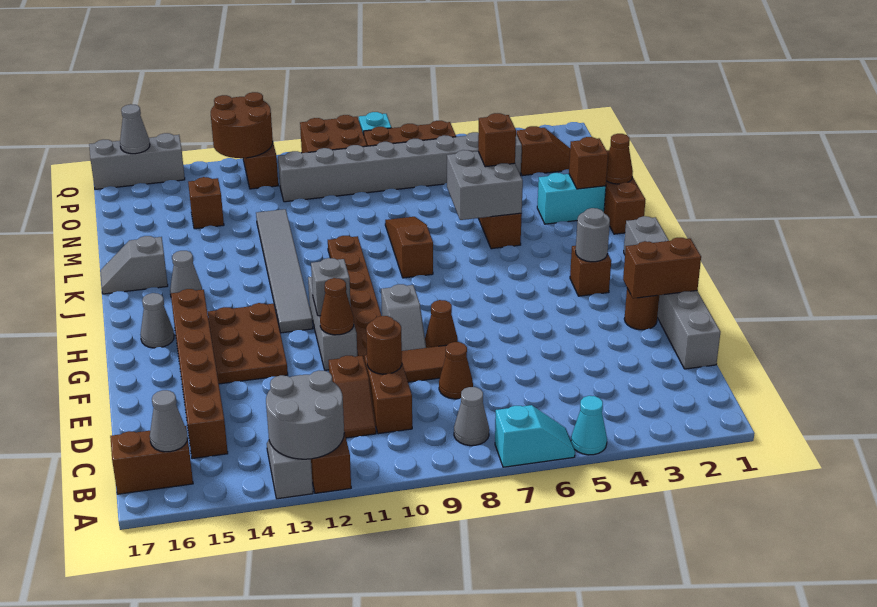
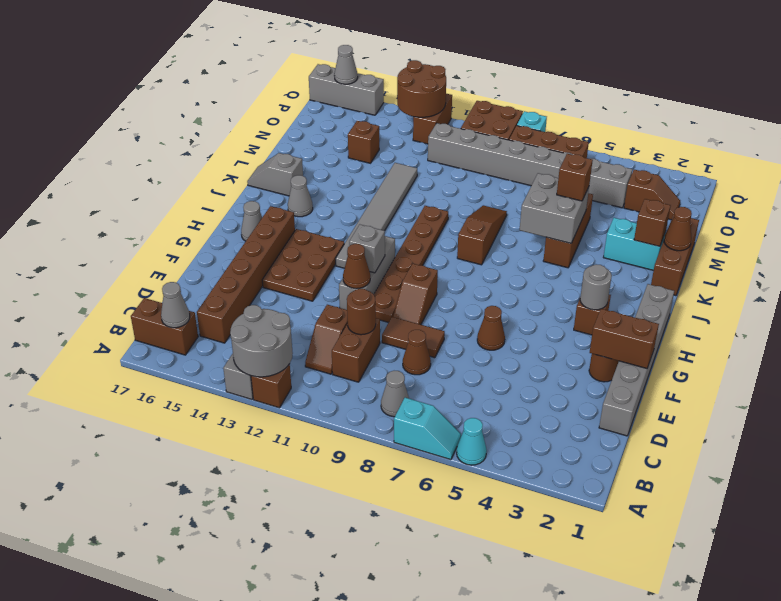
brown 1x1 cone [425,300,458,348] -> brown 1x1 cone moved to [477,306,505,350]
grey 1x2 slope [381,284,426,351] -> brown 1x2 slope [393,264,438,325]

